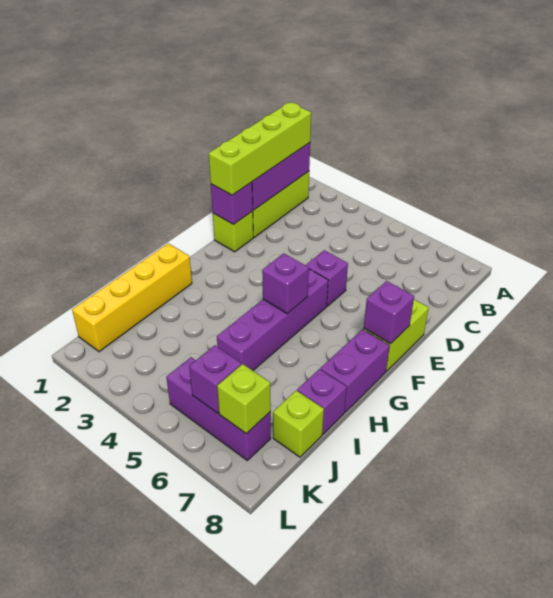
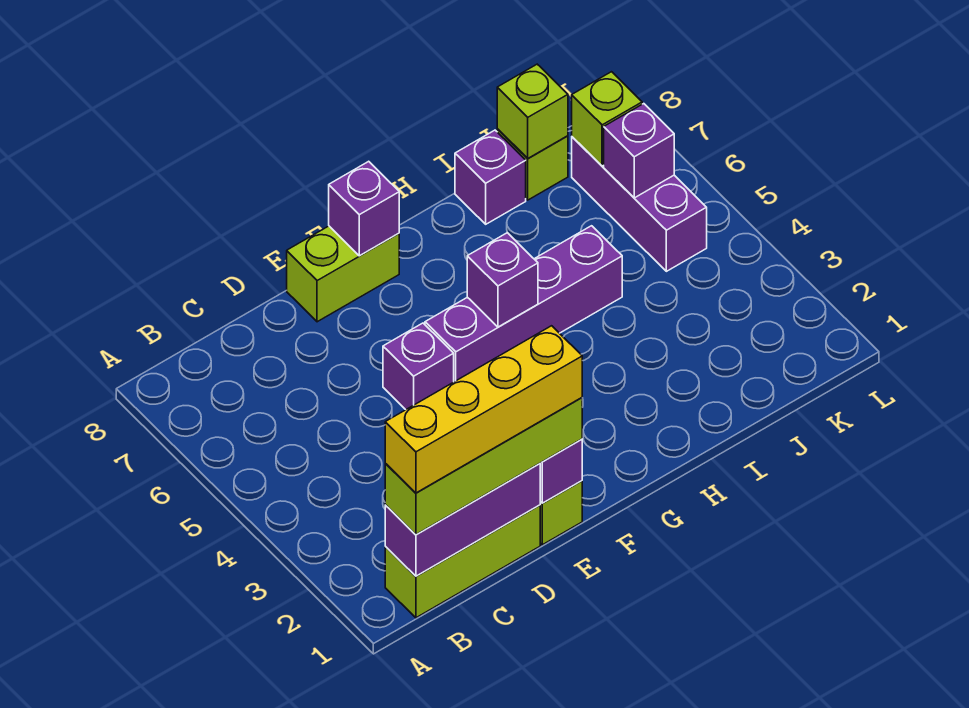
purple 1x2 brick [320,329,390,412] -> none
yellow 1x4 brick [72,243,192,352] -> yellow 1x4 brick moved to [385,326,582,493]
none -> lime 1x1 brick [497,64,568,158]

